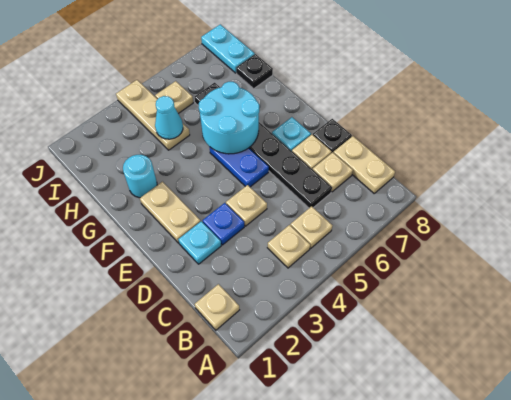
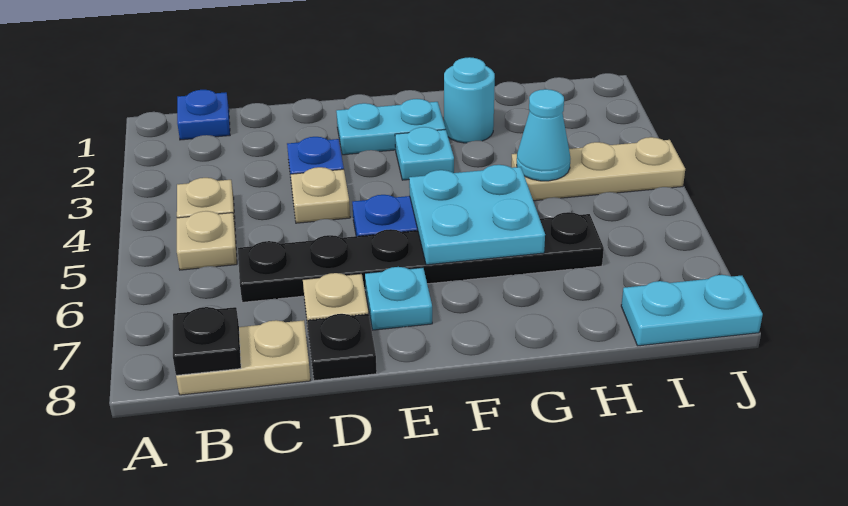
tan 1x1 plate [195,284,239,330] -> blue 1x1 plate [177,90,230,140]
tan 1x1 plate [313,152,353,192] -> none
cyan 1x1 plate [178,221,221,264] -> cyan 1x1 plate moved to [395,127,454,180]
tan 1x2 plate [140,182,201,243] -> cyan 1x2 plate [336,99,445,155]
cyan 2x2 round brick [199,82,259,154] -> cyan 2x2 plate [409,165,545,265]
black 1x1 plate [236,54,273,89] -> black 1x1 plate moved to [173,307,241,375]
tan 1x1 plate [155,81,193,114] -> none

